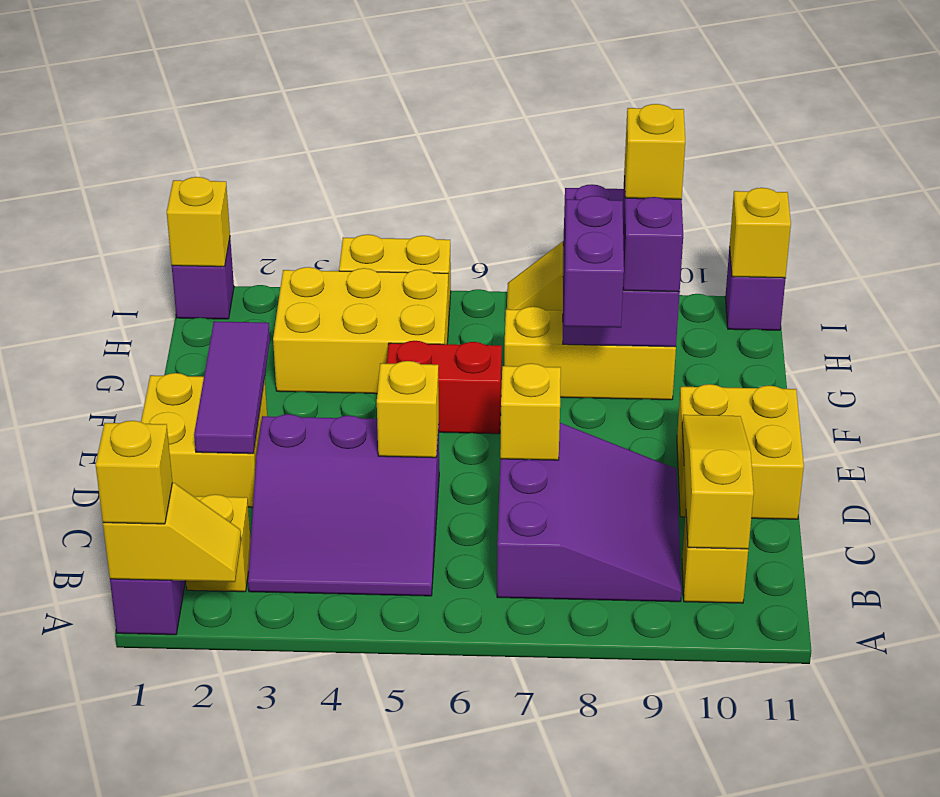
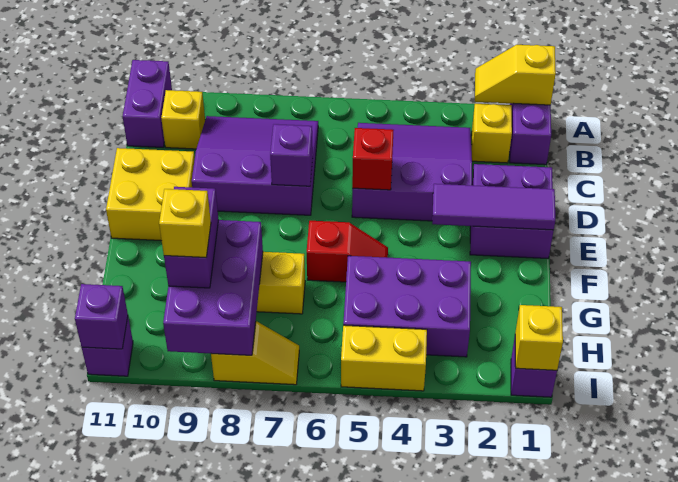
yellow 1x1 brick [96,421,172,524] -> none
purple 3x3 slope [497,423,682,602] -> purple 3x3 slope turned to [192,116,318,215]
yellow 1x3 slope [682,415,754,549] -> none
yellow 2x2 brick [141,373,267,507] -> purple 2x2 brick [470,164,554,259]
purple 1x3 tile [194,321,270,454] -> purple 1x3 tile turned to [432,184,555,230]
yellow 1x1 brick [377,361,439,458] -> red 1x1 brick [352,128,394,190]
yellow 1x1 brick [500,363,561,460] -> purple 1x1 brick [270,124,313,186]
red 1x2 brick [387,341,502,434] -> red 1x2 slope [307,221,388,282]
purple 1x2 brick [564,196,624,328] -> purple 1x2 brick moved to [123,60,172,147]
yellow 2x3 brick [273,267,449,394] -> purple 2x3 brick [343,256,471,357]
yellow 1x1 brick [730,188,791,278] -> purple 1x1 brick [75,284,128,349]

